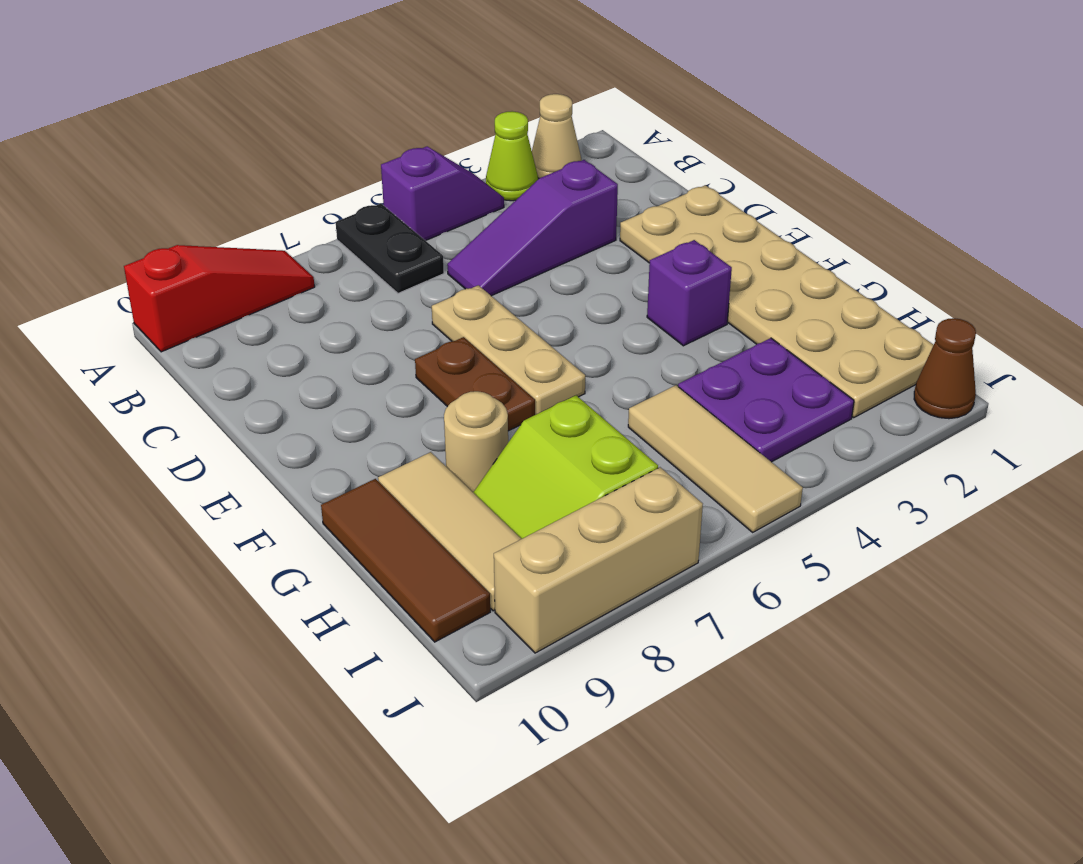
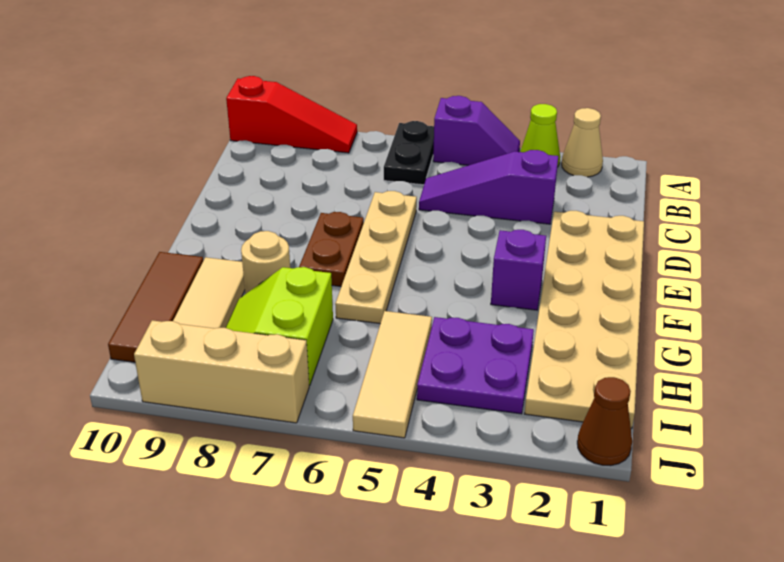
tan 1x3 plate [432,285,585,415] -> tan 1x4 plate [335,191,417,324]

